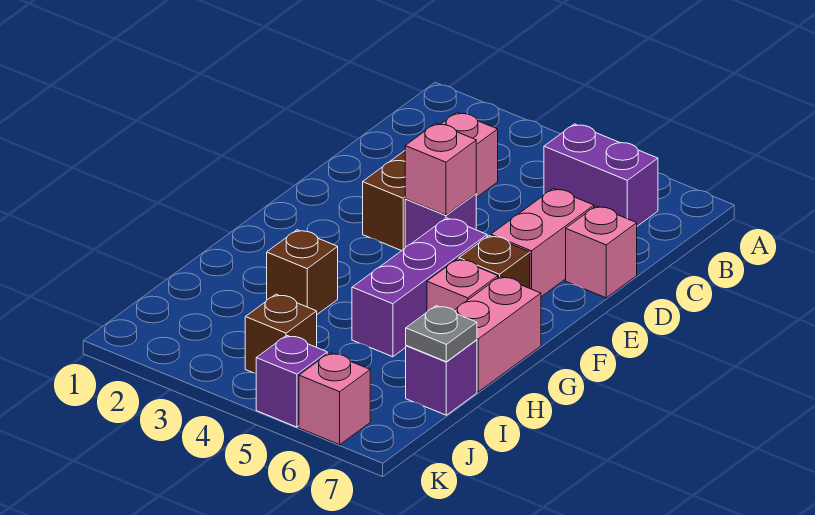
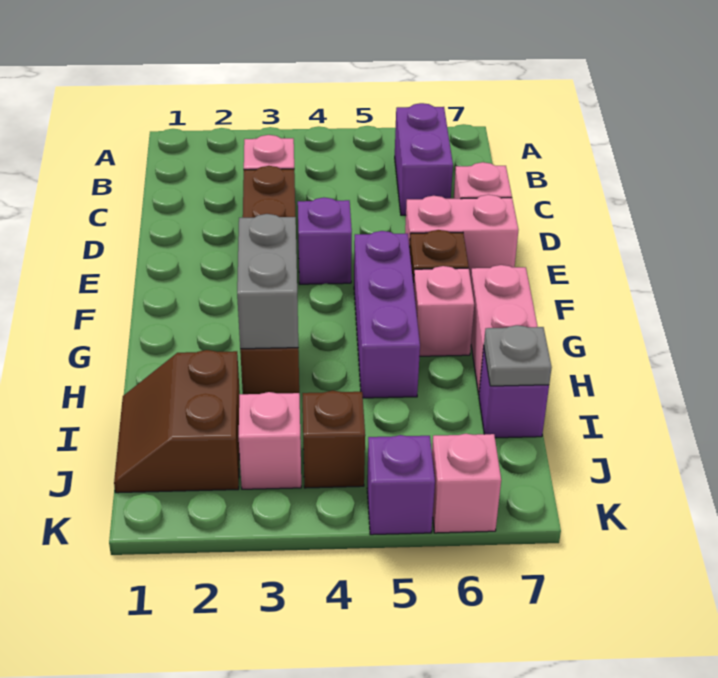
purple 1x2 brick [544,124,658,226] -> purple 1x2 brick turned to [395,103,453,215]
pink 1x2 brick [491,189,594,297] -> pink 1x2 brick turned to [405,195,518,279]
pink 1x1 brick [405,123,476,215] -> pink 1x1 brick moved to [239,392,301,489]
none -> grey 1x2 brick [237,214,298,349]
none -> brown 2x2 slope [114,350,240,493]

